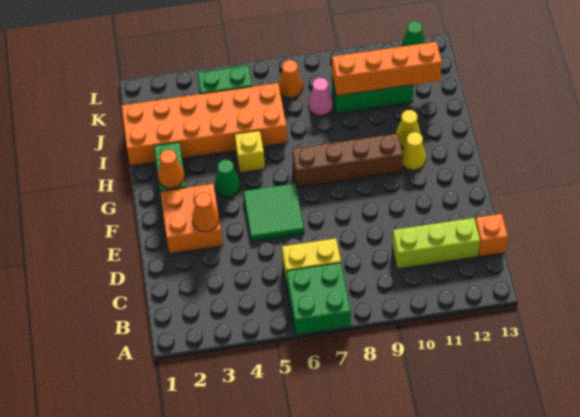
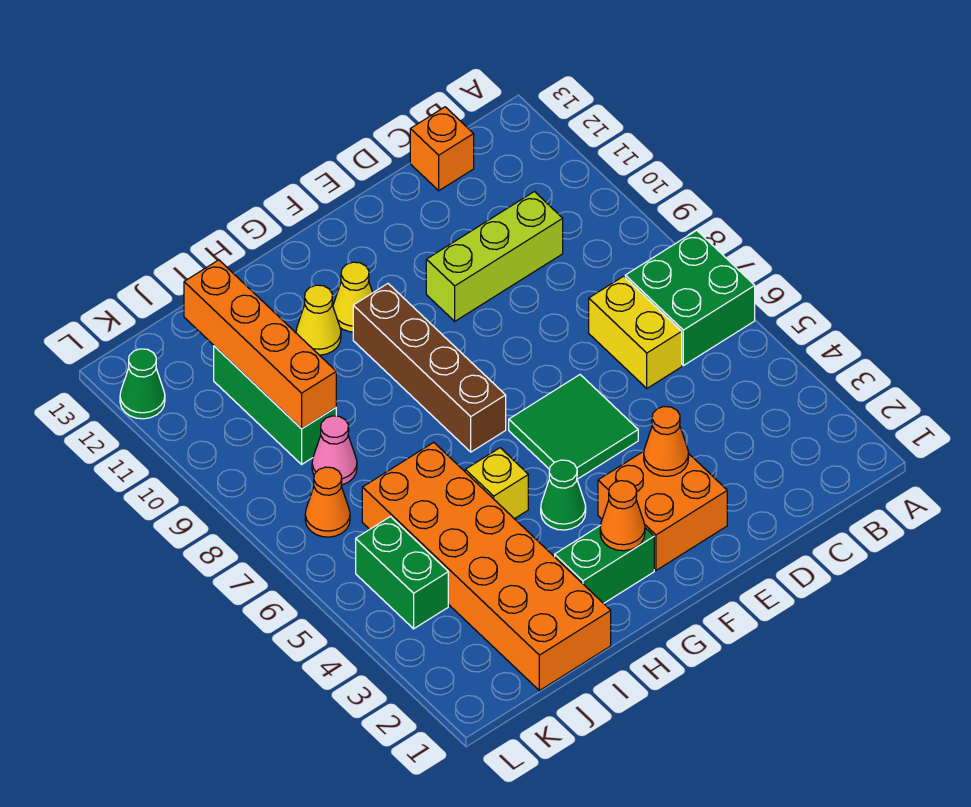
lime 1x3 brick [392,218,480,269] -> lime 1x3 brick turned to [426,192,563,321]

